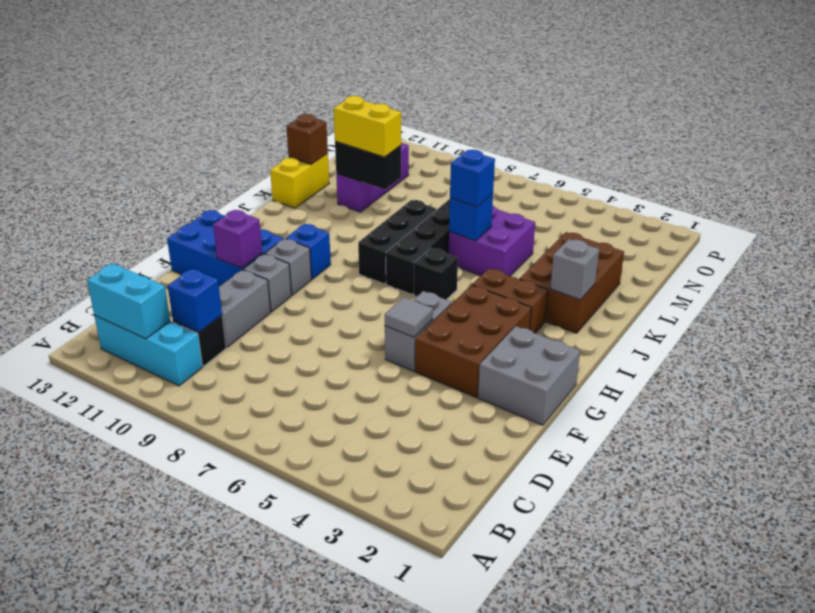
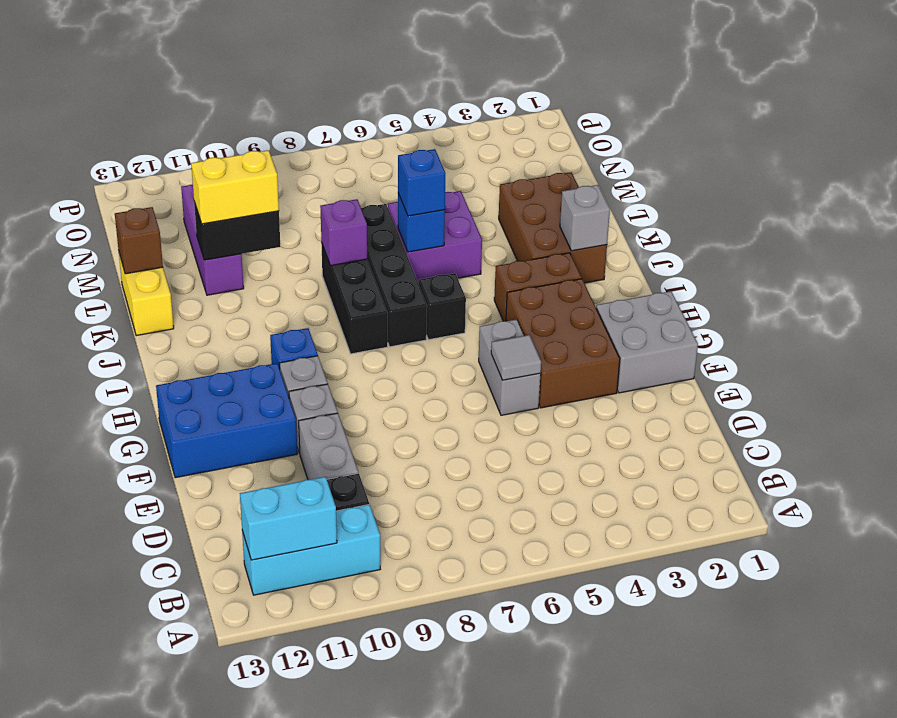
blue 1x1 brick [168,269,222,332] -> none
purple 1x1 brick [213,210,262,268] -> purple 1x1 brick moved to [320,199,367,266]

